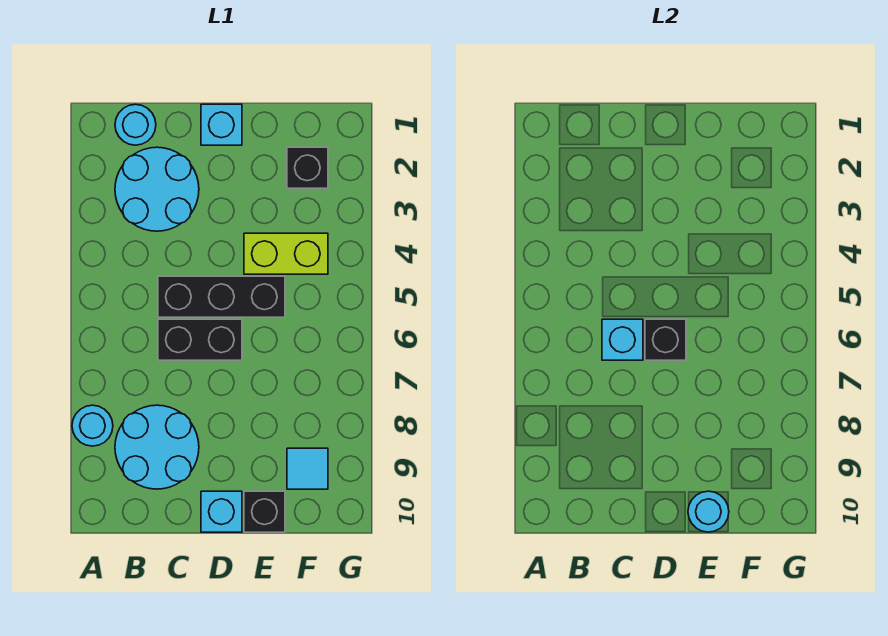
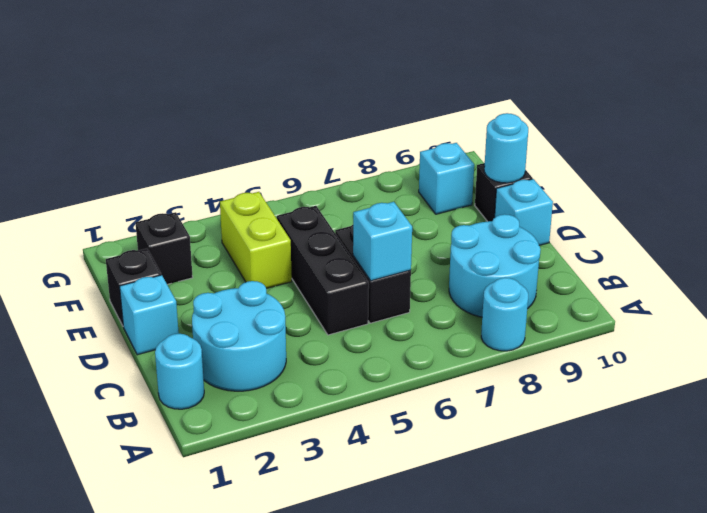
black 1x1 brick [645,319,686,360] -> black 1x1 brick moved to [106,249,161,326]
cyan 1x1 tile [287,448,328,489] -> cyan 1x1 brick [419,143,474,214]

